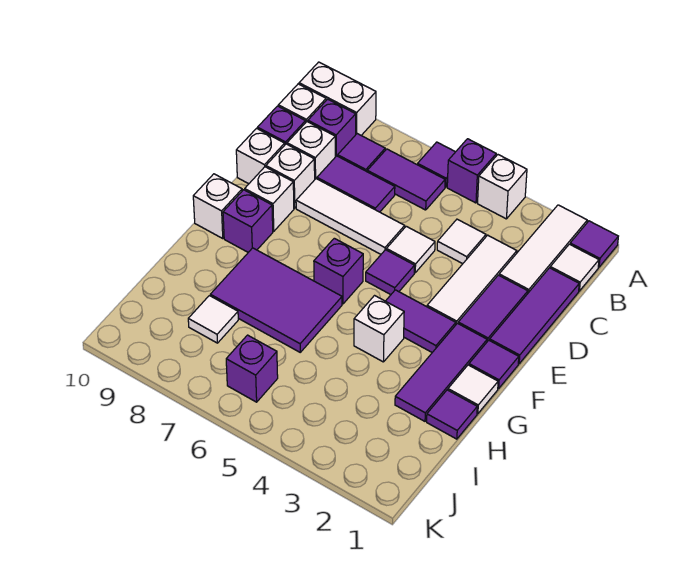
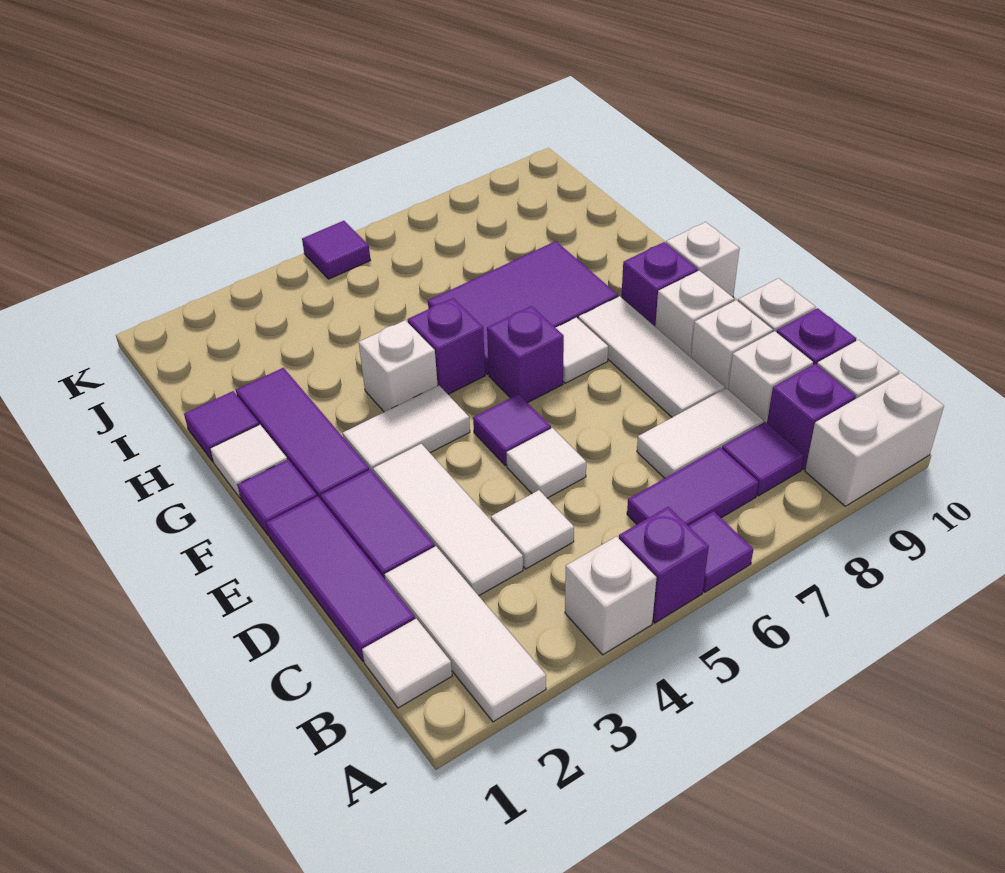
purple 1x1 tile [570,221,618,267] -> purple 1x1 tile moved to [302,221,370,279]
purple 1x2 tile [317,156,395,212] -> white 1x2 tile [637,388,763,478]
white 1x3 tile [296,179,405,254] -> white 1x3 tile turned to [578,296,724,417]
purple 1x2 tile [386,290,456,352] -> white 1x2 tile [343,385,470,473]
white 1x1 tile [188,296,238,343] -> white 1x1 tile moved to [556,317,608,383]
purple 1x1 brick [226,335,278,402] -> purple 1x1 brick moved to [408,298,485,394]

